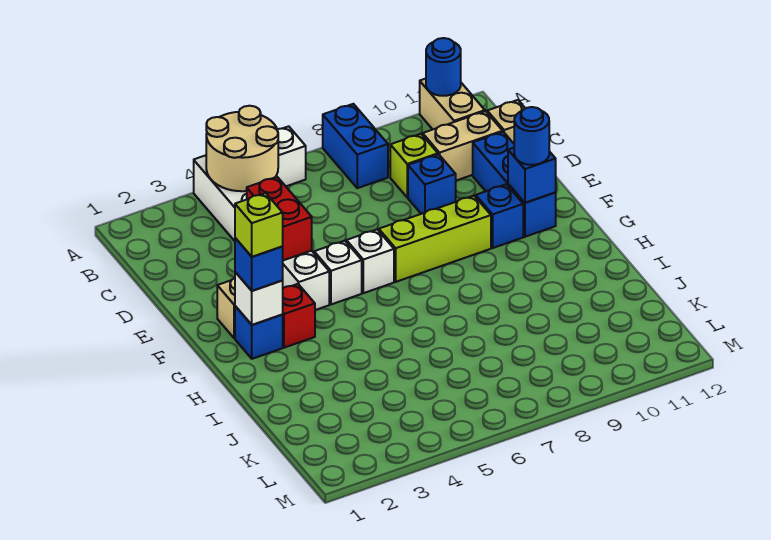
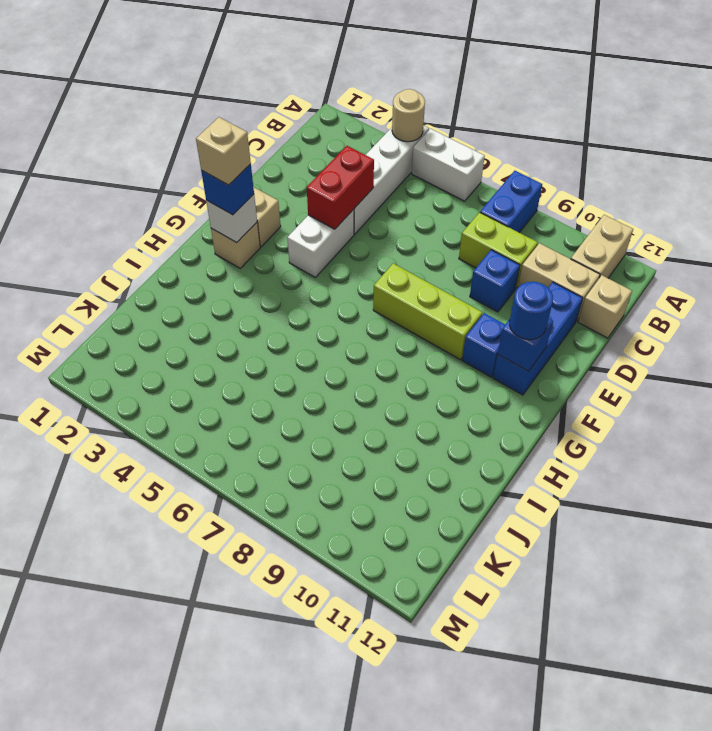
tan 2x2 round brick [206,106,278,191] -> tan 1x1 round brick [392,89,425,142]
blue 1x1 round brick [426,38,461,96] -> none
lime 1x1 brick [390,134,438,197] -> lime 1x2 brick [459,212,538,289]
white 1x1 brick [314,241,362,304] -> none
white 1x1 brick [347,229,394,293] -> none
blue 1x1 brick [235,306,283,359] -> tan 1x1 brick [211,223,260,268]
lime 1x1 brick [235,193,283,257] -> tan 1x1 brick [196,117,251,185]
red 1x1 brick [282,284,315,348] -> none

